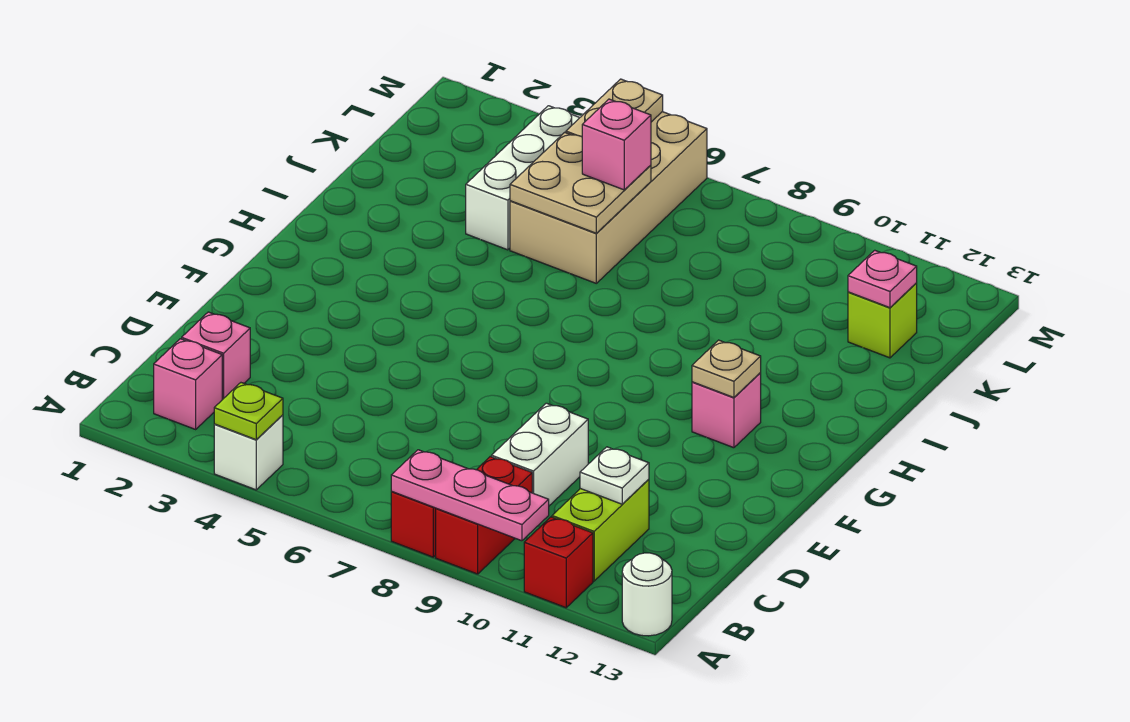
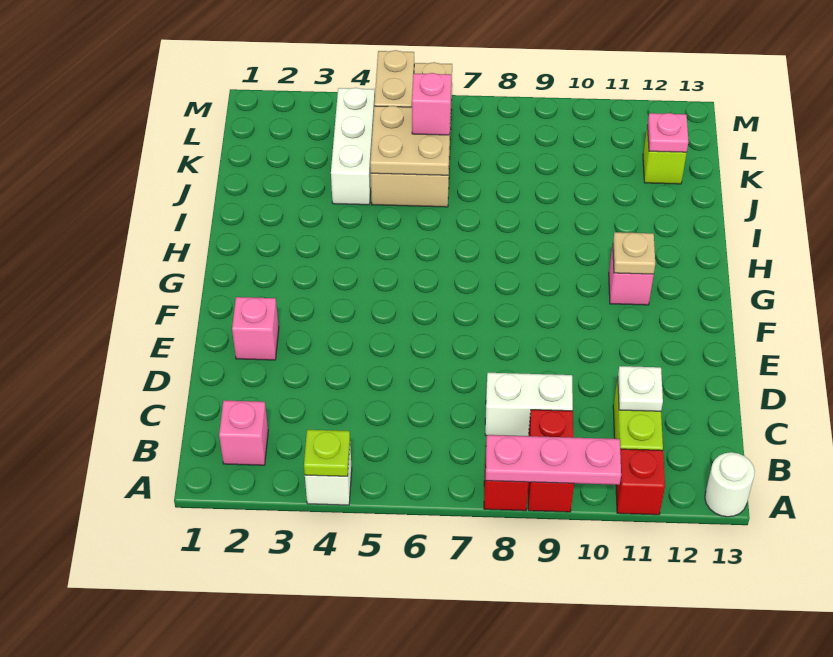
pink 1x1 brick [182,312,250,400] -> pink 1x1 brick moved to [232,297,279,360]
white 1x2 brick [492,403,588,506] -> white 1x2 brick turned to [485,373,573,436]

